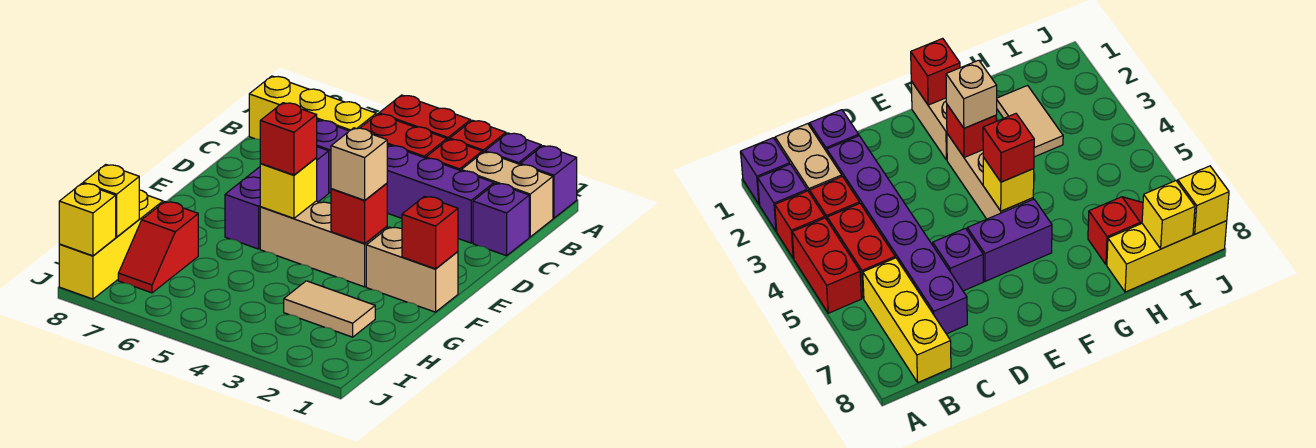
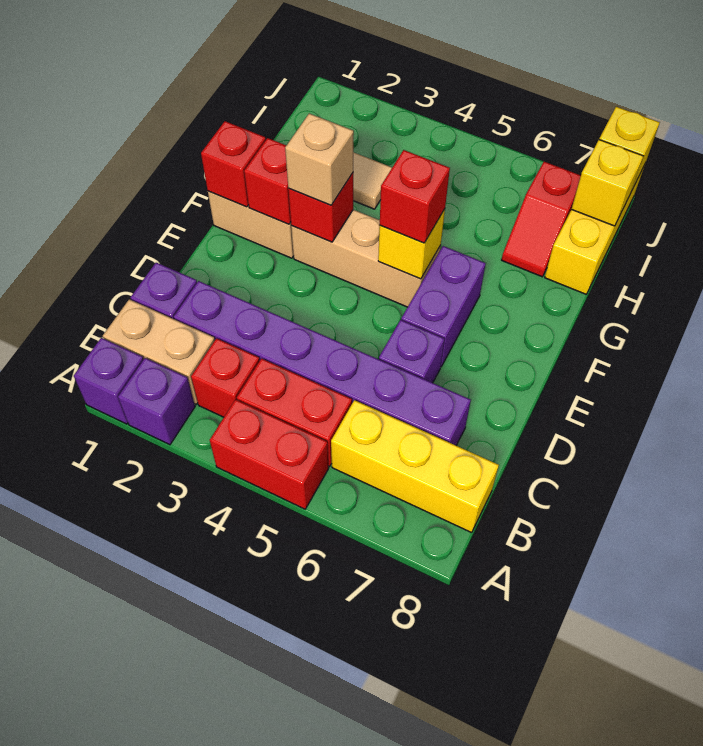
red 1x1 brick [450,120,506,153] -> red 1x1 brick moved to [244,138,291,224]
red 1x2 slope [118,202,198,293] -> red 1x2 slope turned to [502,162,581,277]

